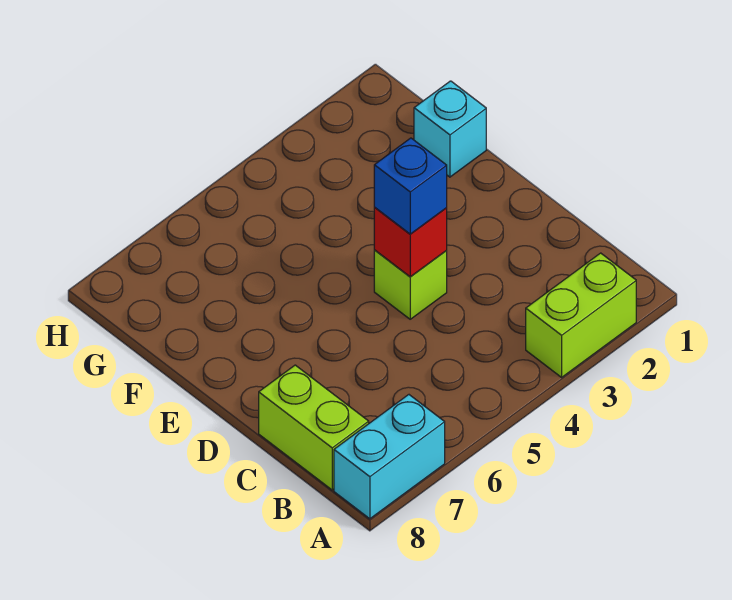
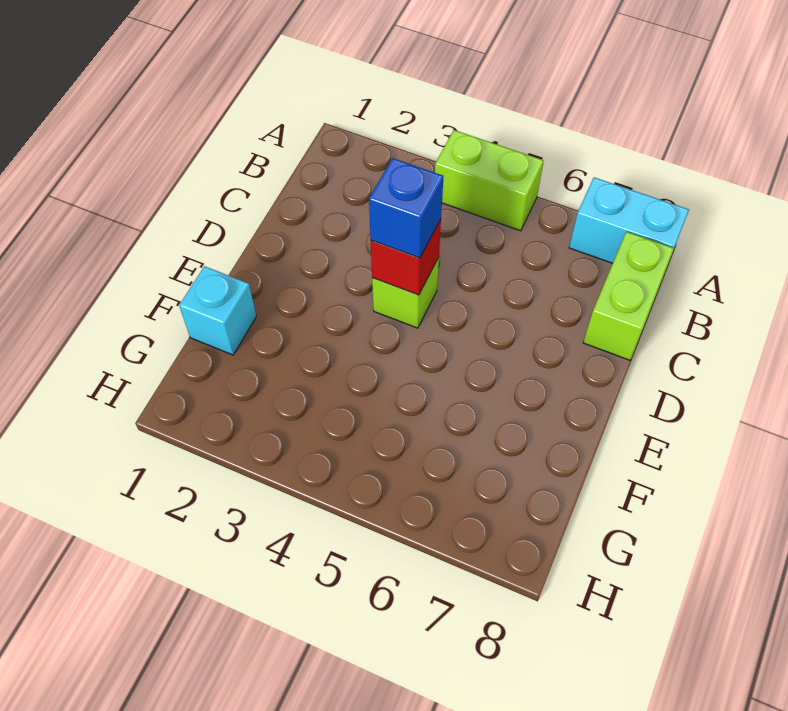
lime 1x2 brick [526,253,636,377] -> lime 1x2 brick moved to [435,130,544,231]

